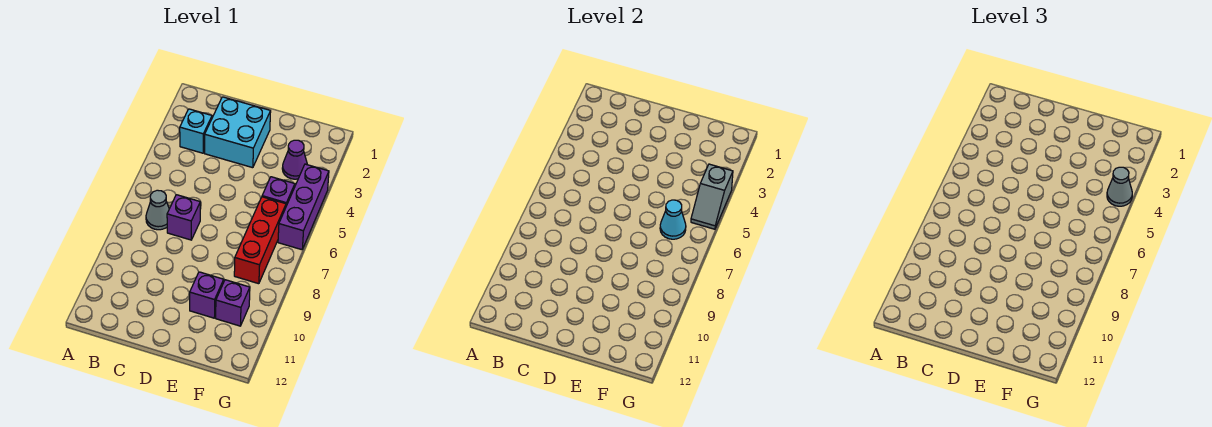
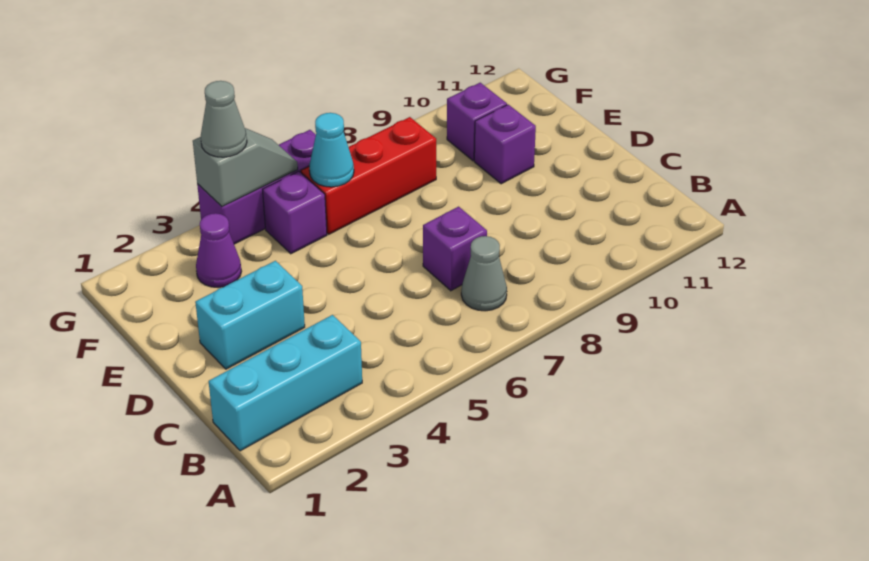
cyan 1x1 brick [180,109,212,153] -> cyan 1x3 brick [209,315,362,451]
cyan 2x2 brick [205,97,271,168] -> cyan 1x2 brick [195,261,305,369]

